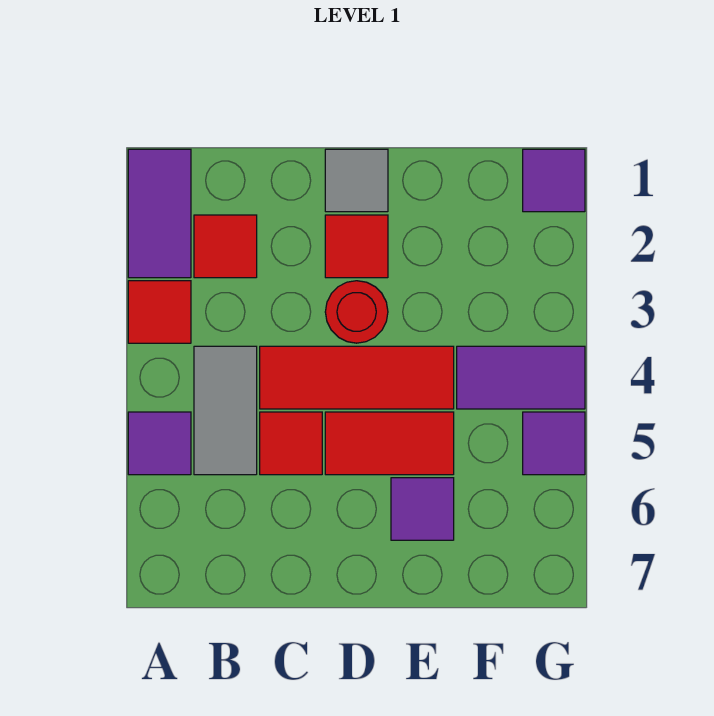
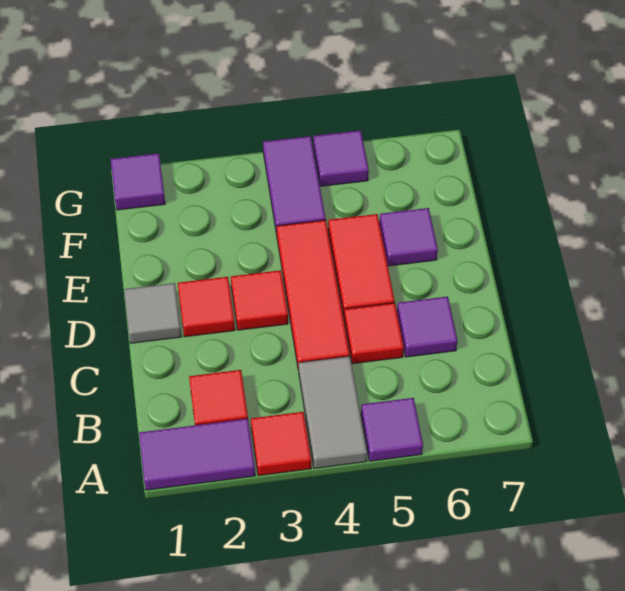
grey 1x2 tile [194,346,257,475] -> grey 1x2 tile turned to [299,356,367,468]
none -> purple 1x1 tile [397,296,458,357]
red 1x1 round brick [325,281,388,343] -> red 1x1 tile [231,270,288,330]

